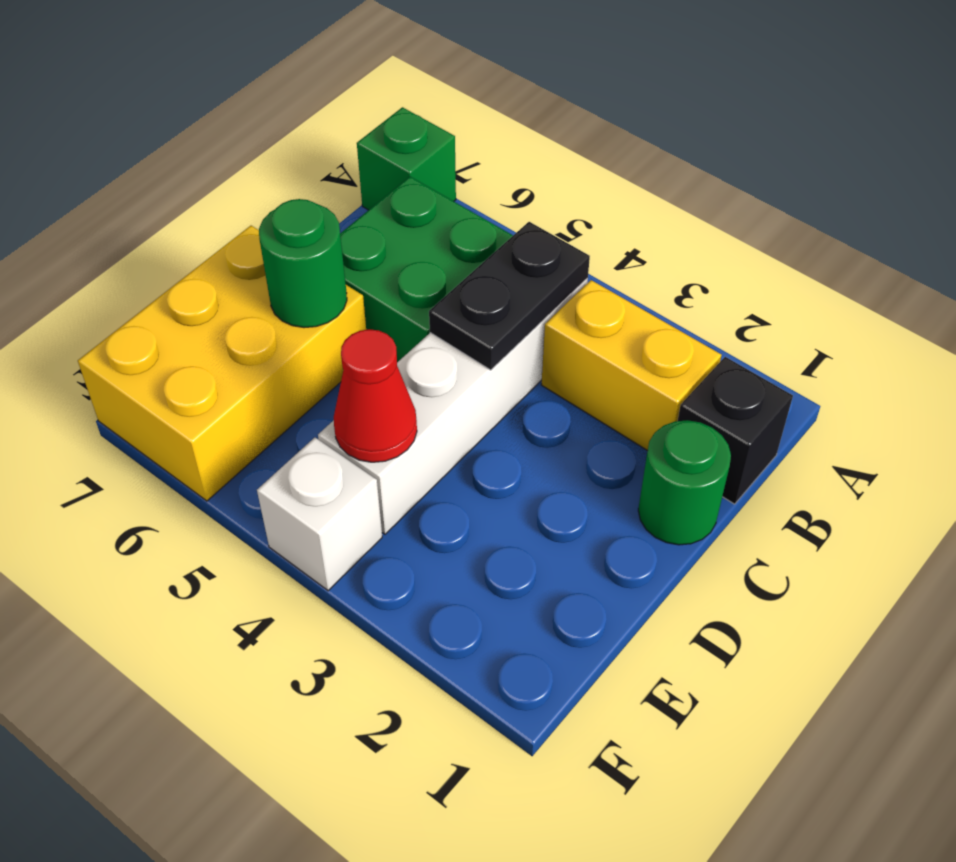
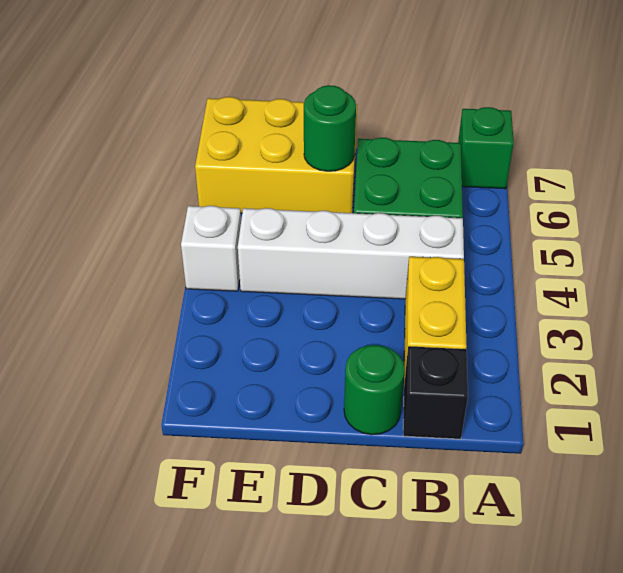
black 1x2 plate [429,222,590,370] -> none
red 1x1 cone [334,329,417,462] -> none

